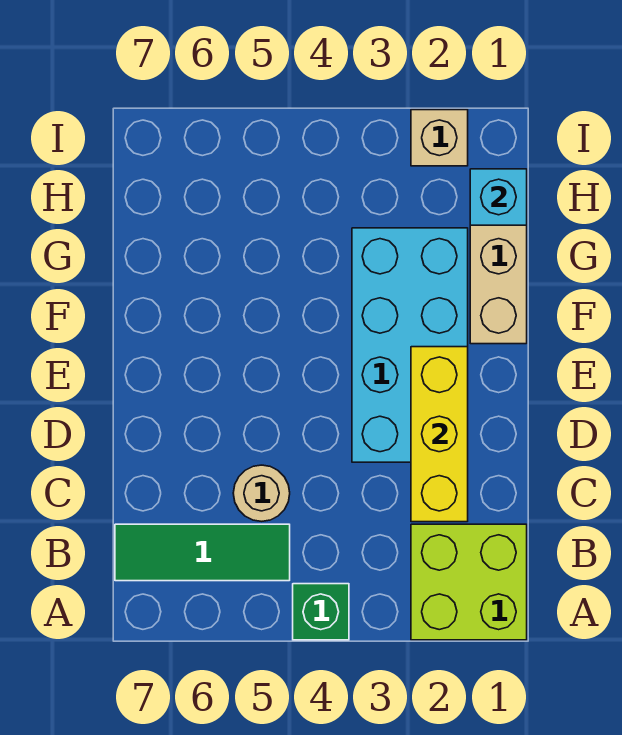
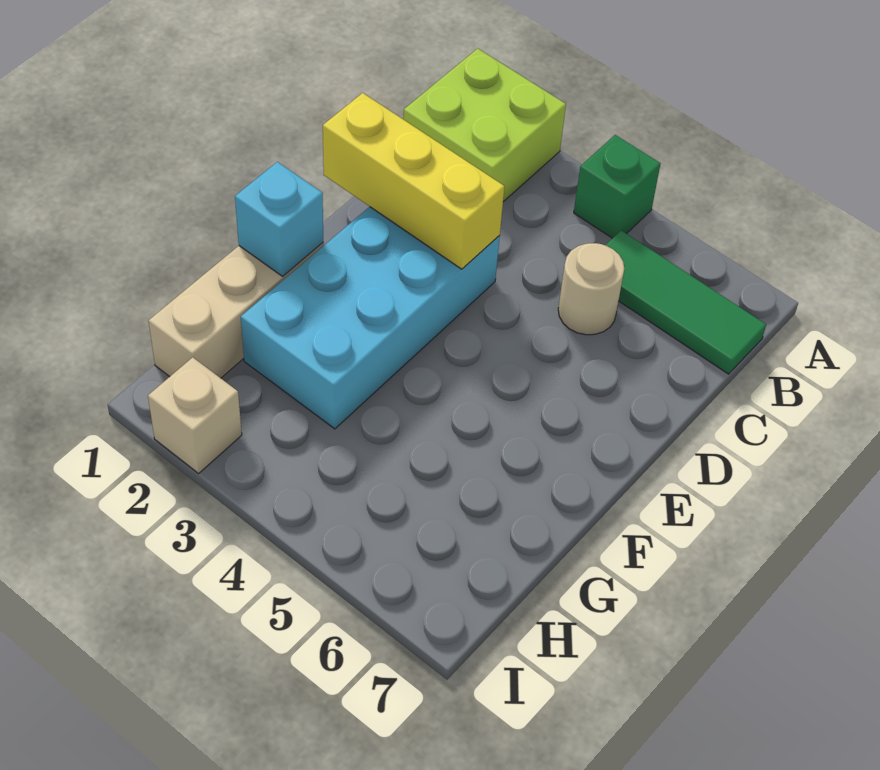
yellow 1x3 brick [411,347,468,522] -> yellow 1x3 brick turned to [323,93,505,269]
cyan 1x1 brick [470,169,527,225] -> cyan 1x1 brick moved to [235,162,323,276]

